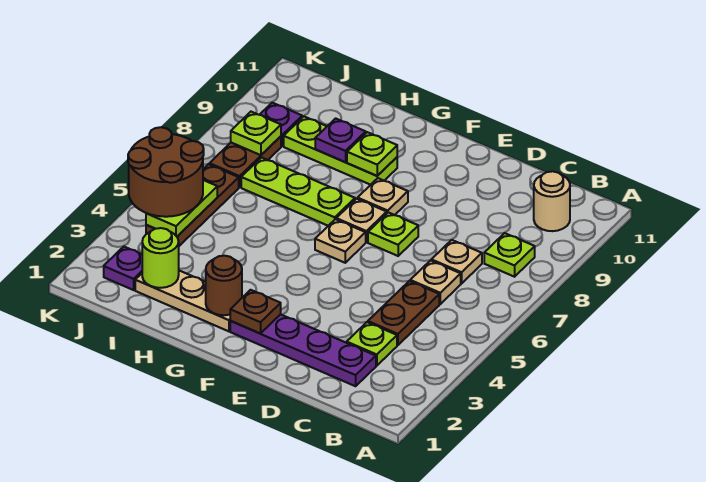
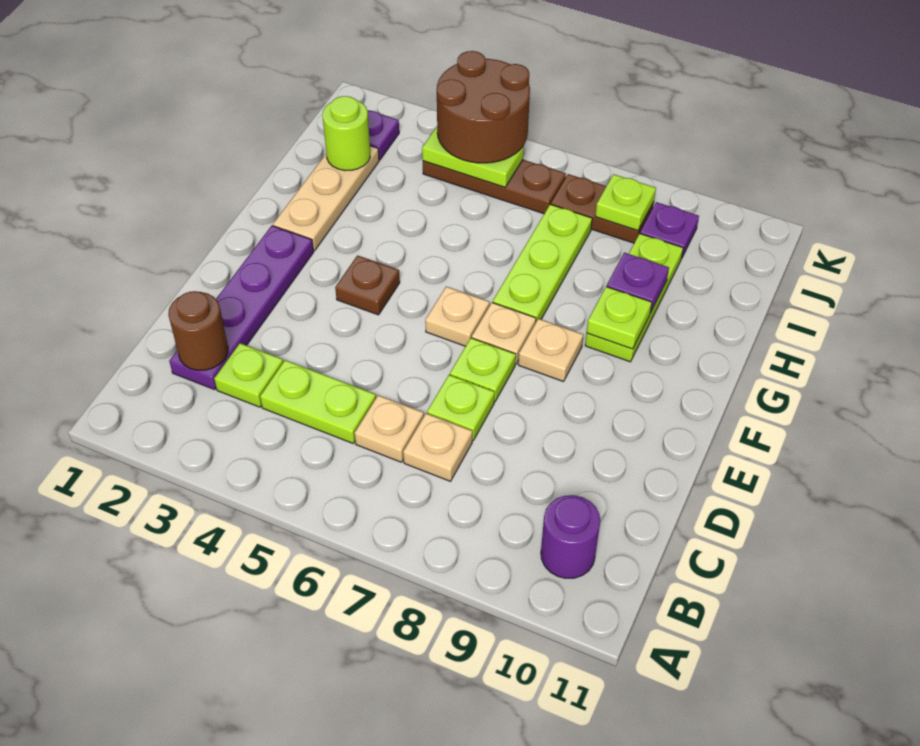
lime 1x1 plate [484,233,535,277] -> lime 1x1 plate moved to [427,375,495,441]
tan 1x1 round brick [534,171,570,231] -> purple 1x1 round brick [541,495,600,578]
brown 1x2 plate [368,281,439,345] -> lime 1x2 plate [260,360,376,443]
brown 1x1 plate [230,290,281,333] -> brown 1x1 plate moved to [335,256,400,315]
brown 1x1 round brick [206,256,242,315] -> brown 1x1 round brick moved to [168,291,228,370]

